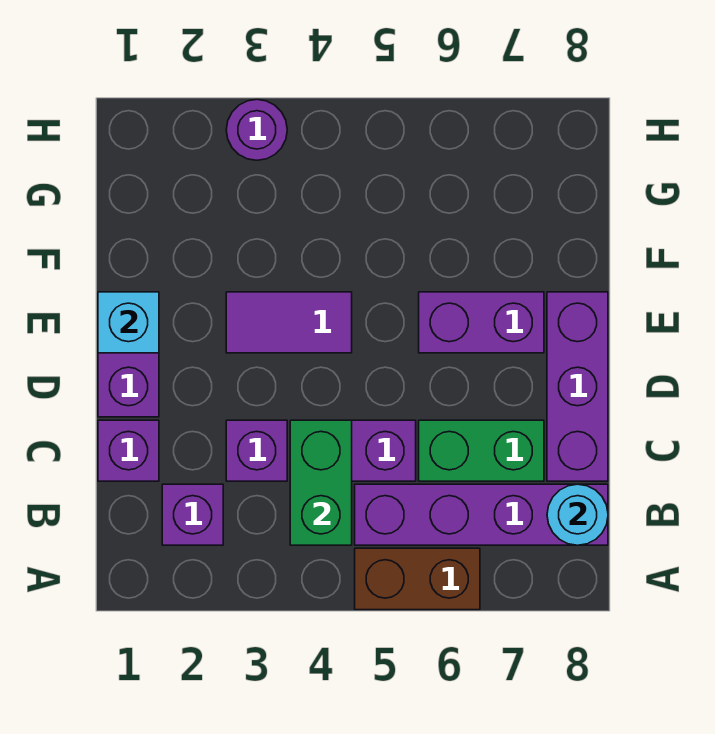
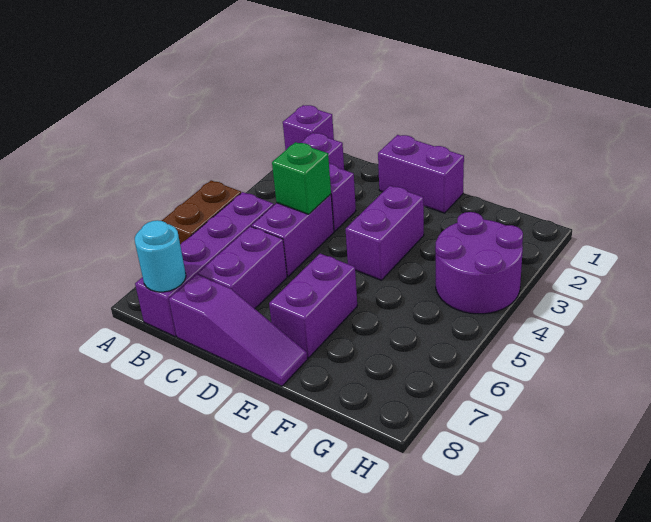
green 1x2 brick [290,420,352,545] -> green 1x1 brick [272,142,331,214]
purple 1x1 brick [98,420,159,481] -> purple 1x1 brick moved to [283,105,334,150]
green 1x2 brick [419,420,544,481] -> purple 1x2 brick [198,226,287,309]
purple 1x3 brick [547,292,608,481] -> purple 1x3 slope [169,274,308,386]
cyan 1x1 brick [98,292,159,353] -> none
purple 1x2 tile [226,292,352,353] -> purple 1x2 brick [346,186,424,280]
purple 1x1 round brick [226,99,287,160] -> purple 2x2 round brick [435,212,523,314]

